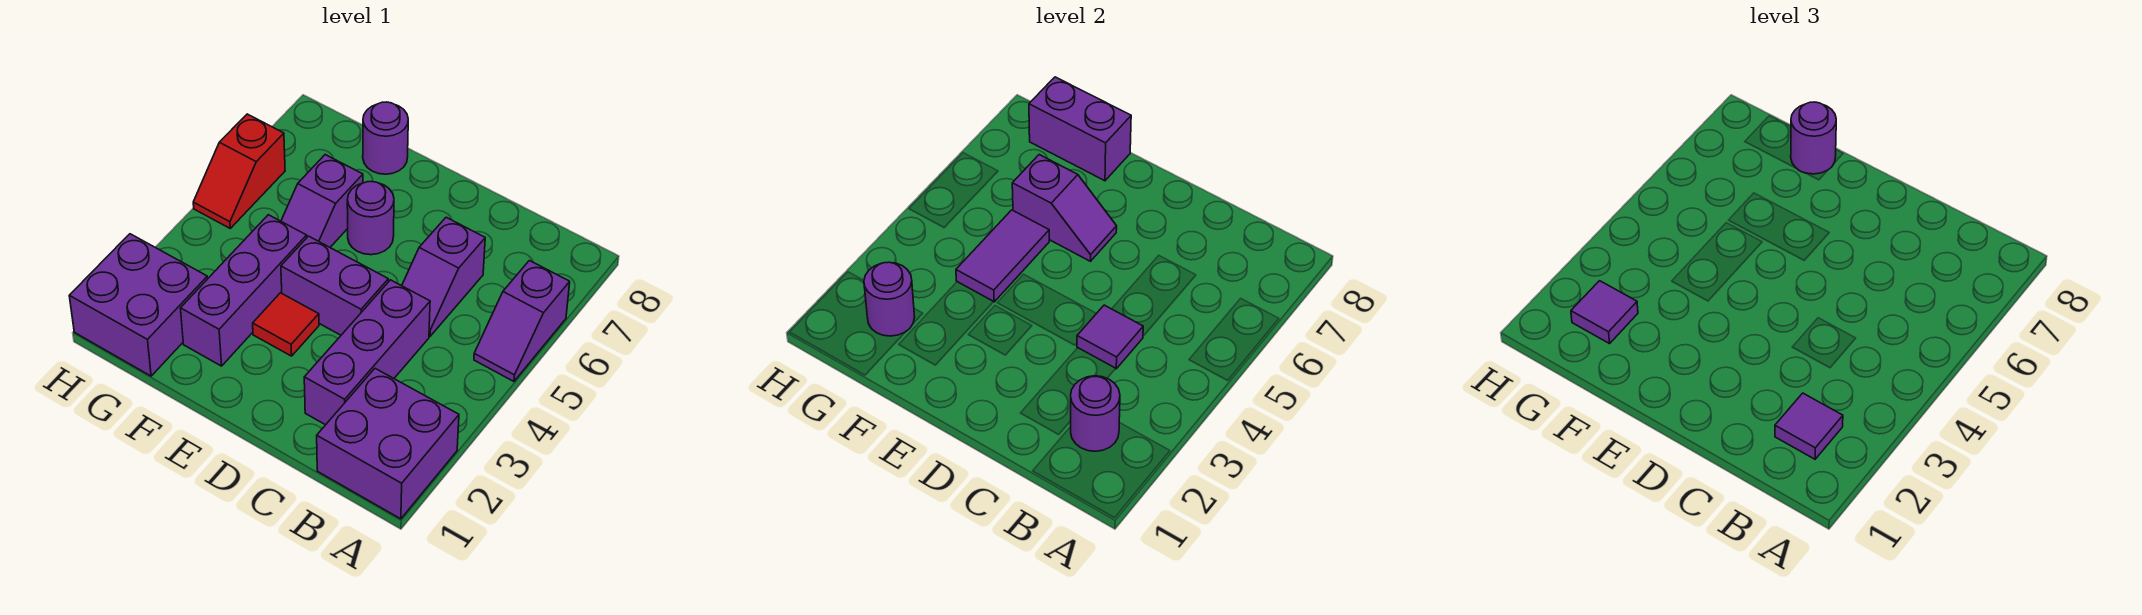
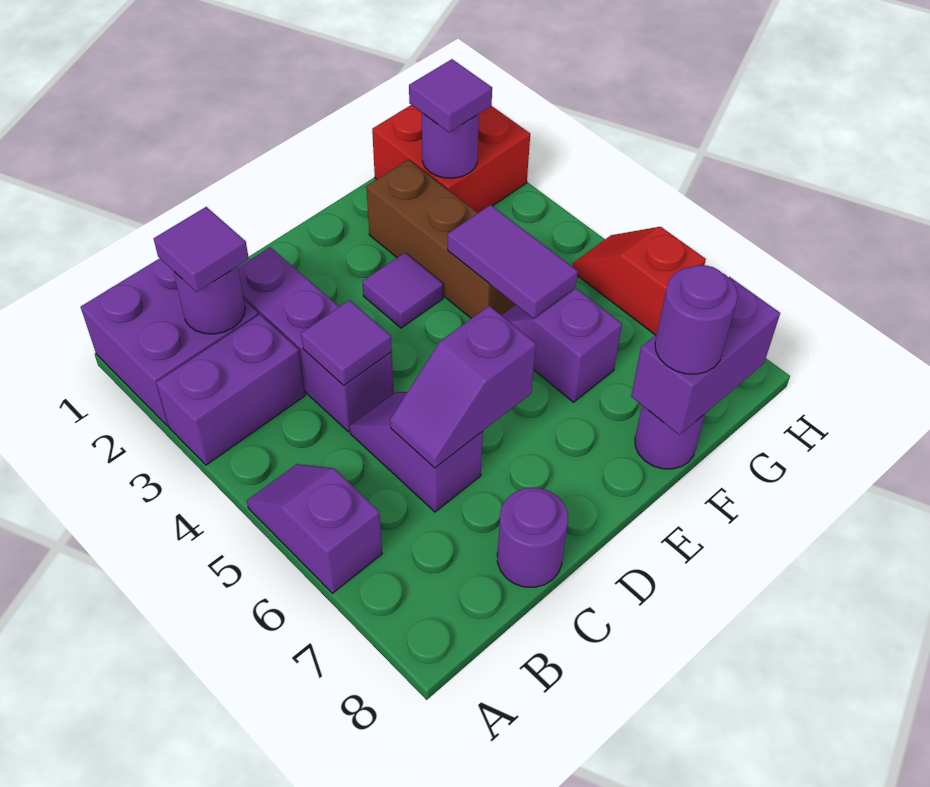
purple 1x2 brick [281,236,388,335] -> purple 1x2 brick moved to [156,314,305,465]
red 1x1 tile [253,293,319,356] -> purple 1x1 tile [362,253,443,328]
purple 1x1 round brick [347,181,394,255] -> purple 1x1 round brick moved to [497,488,568,587]
purple 1x2 slope [1012,155,1117,261] -> purple 1x2 slope moved to [390,306,536,468]
purple 1x3 brick [180,215,307,366] -> brown 1x3 brick [366,160,515,318]
purple 2x2 brick [69,234,208,376] -> red 2x2 brick [372,105,530,213]

